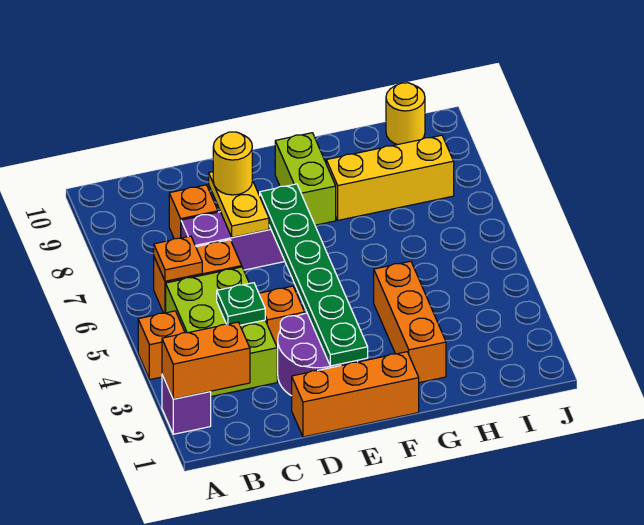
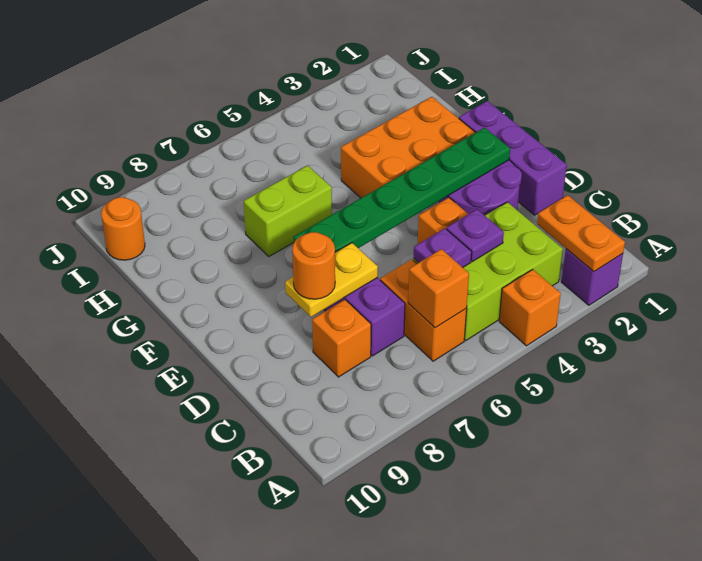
orange 1x2 brick [162,322,250,399] -> orange 1x2 plate [537,195,625,272]
orange 1x1 plate [154,236,202,281] -> orange 1x1 brick [408,249,469,328]
green 1x1 plate [217,283,265,325] -> purple 1x1 plate [447,209,504,262]
none -> purple 1x1 plate [414,228,472,267]
orange 1x3 brick [292,352,419,437] -> purple 1x3 brick [459,101,567,215]
yellow 1x1 round brick [213,132,252,195] -> orange 1x1 round brick [292,232,335,299]
lime 1x2 brick [275,133,336,225] -> lime 1x2 brick moved to [244,165,332,256]
orange 1x3 brick [374,261,446,383] -> orange 2x3 brick [341,97,475,198]
yellow 1x3 brick [326,135,454,220] -> none
yellow 1x1 round brick [386,83,425,145] -> orange 1x1 round brick [101,197,145,260]

